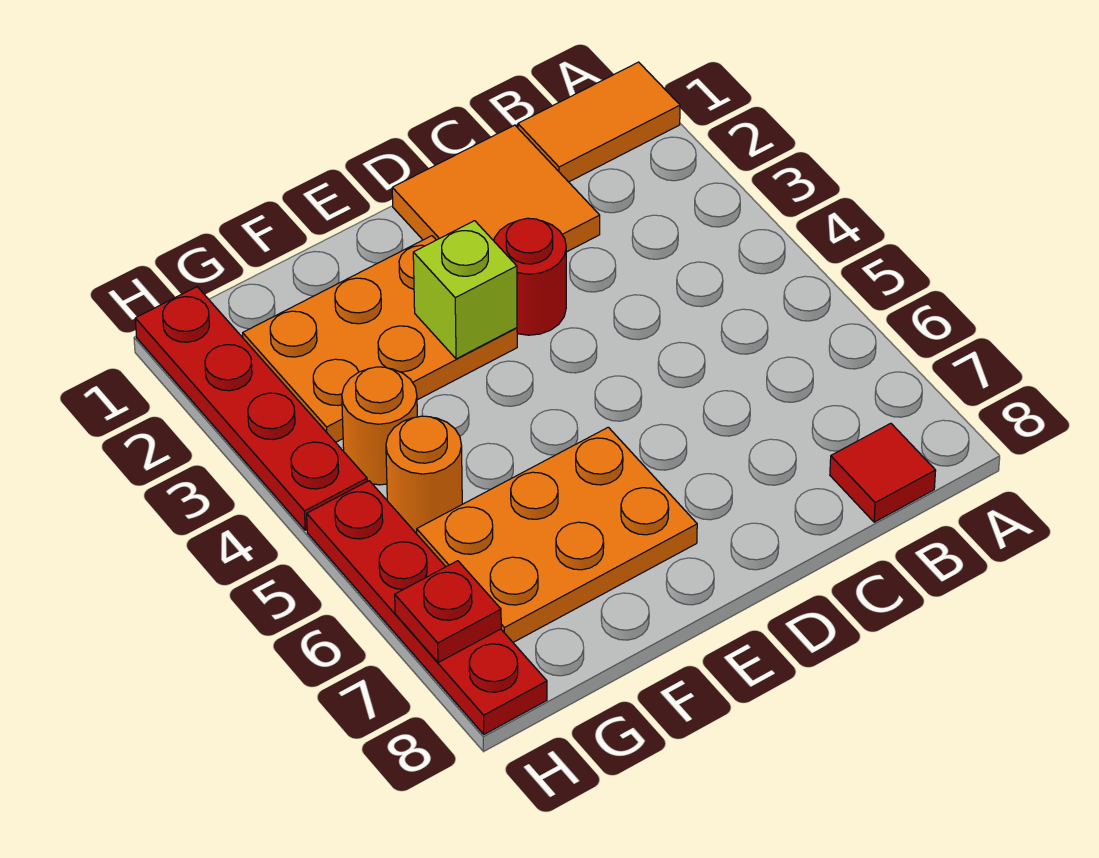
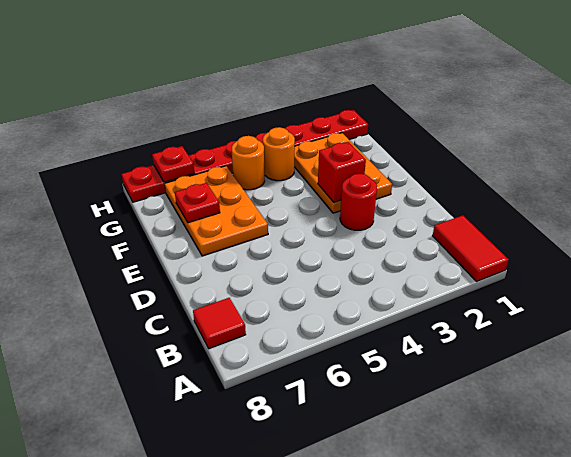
orange 1x2 tile [518,62,680,182] -> red 1x2 tile [433,215,509,281]
orange 2x2 tile [392,125,600,252] -> none
lime 1x1 brick [413,221,517,359] -> red 1x1 brick [318,142,366,202]
none -> red 1x1 plate [175,183,220,223]

